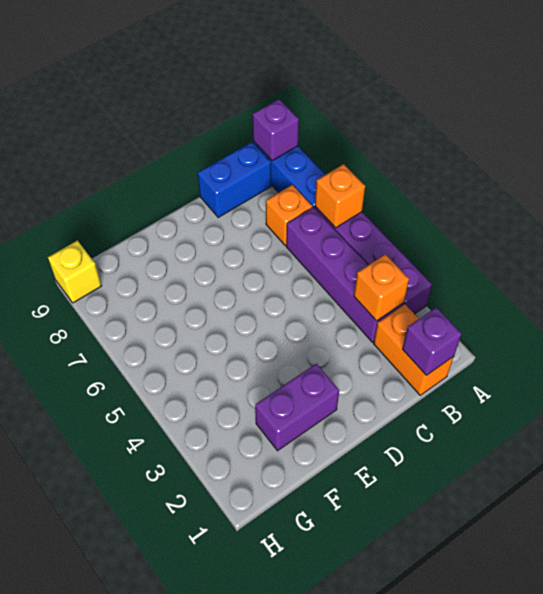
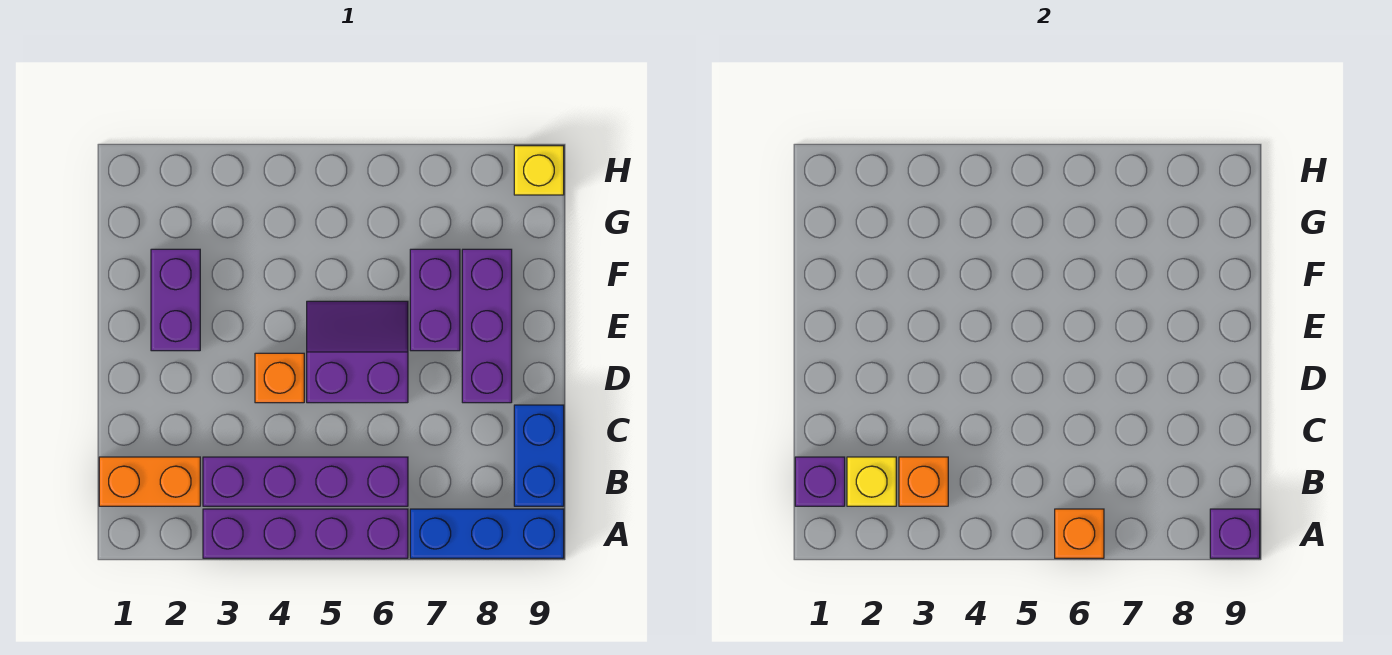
none -> yellow 1x1 brick [847,457,896,506]
orange 1x1 brick [266,185,313,246] -> orange 1x1 brick moved to [255,353,304,403]
none -> purple 2x2 slope [307,301,408,403]
none -> purple 1x3 brick [462,249,512,403]
none -> purple 1x2 brick [410,249,460,351]

